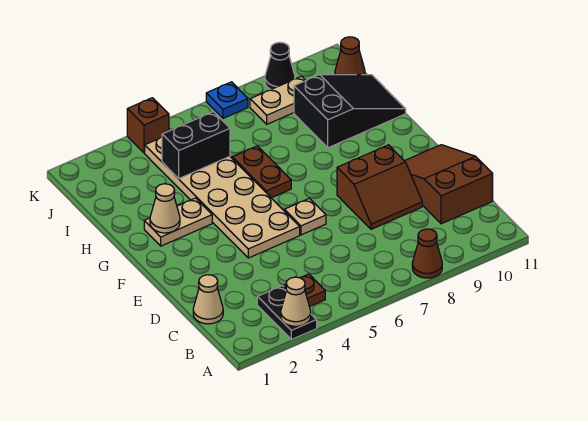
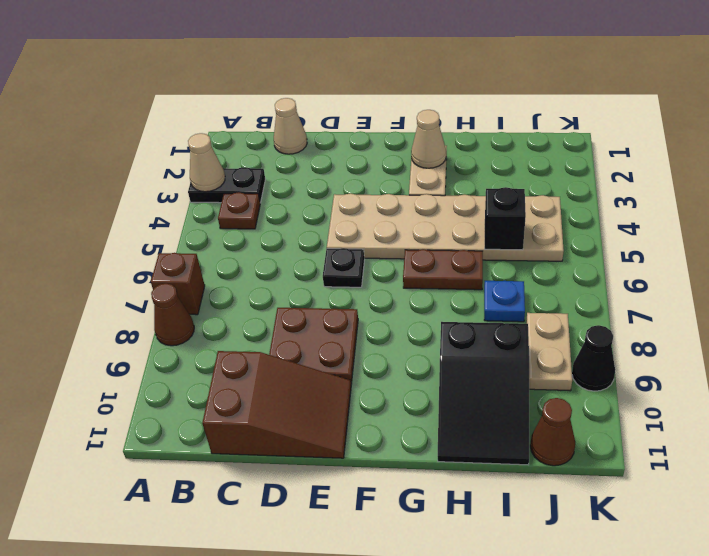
brown 2x2 slope [337,145,422,229] -> brown 2x2 plate [269,308,358,384]
tan 1x1 plate [284,198,326,235] -> black 1x1 plate [323,248,365,287]
black 1x2 brick [162,112,230,179] -> black 1x1 brick [485,187,526,250]
brown 1x1 brick [127,98,169,153] -> brown 1x1 brick moved to [151,253,205,315]
blue 1x1 plate [206,82,248,118] -> blue 1x1 plate moved to [484,281,525,322]

